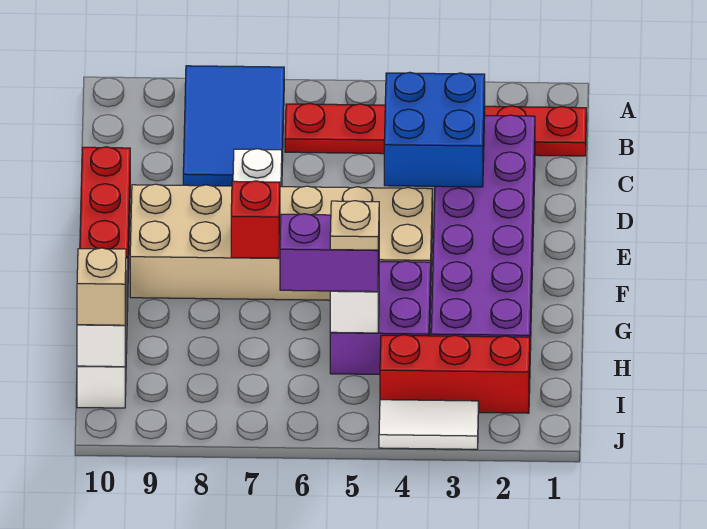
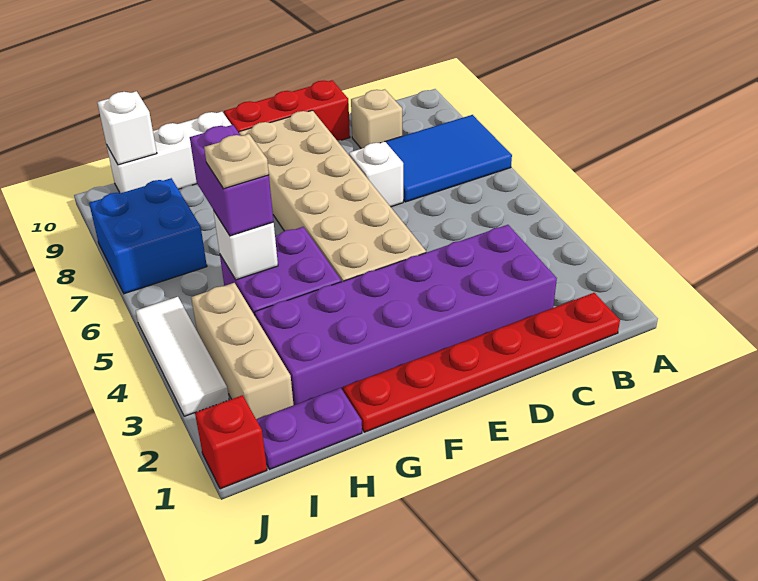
red 1x6 plate [285,103,586,156] -> red 1x6 plate turned to [343,293,620,432]
blue 2x2 brick [384,72,485,187] -> blue 2x2 brick moved to [89,178,207,294]
red 1x1 brick [231,181,280,258] -> red 1x1 brick moved to [195,395,267,489]
none -> purple 1x2 plate [256,388,362,469]
red 1x3 brick [380,335,530,413] -> tan 1x3 brick [191,283,293,419]
tan 1x1 brick [77,248,126,325] -> tan 1x1 brick moved to [351,89,402,149]
white 1x2 tile [379,400,479,449] -> white 1x3 tile [136,297,229,416]

